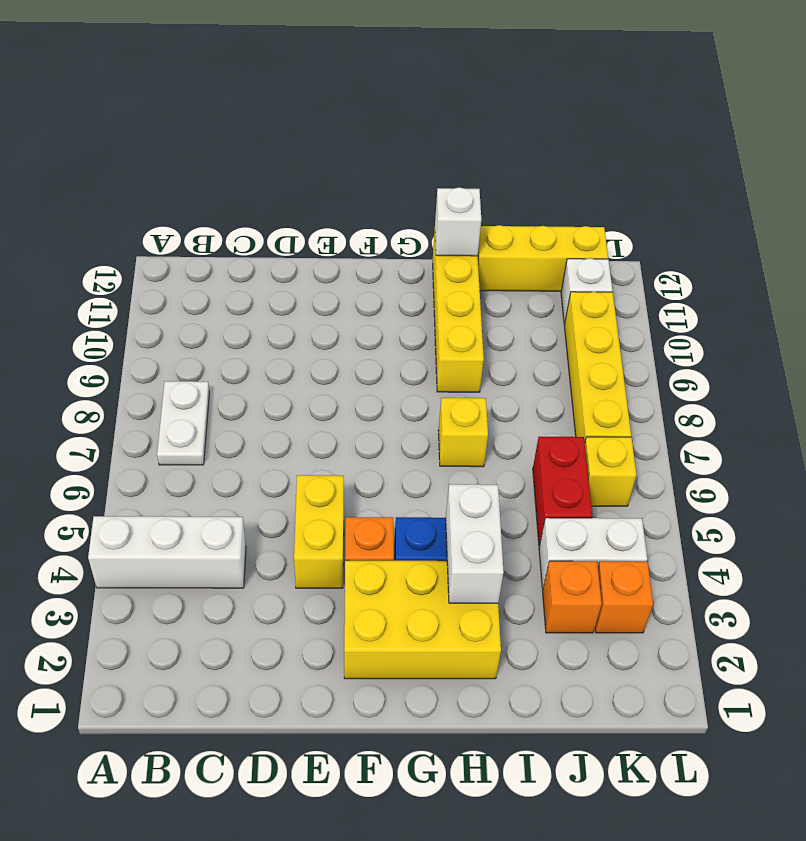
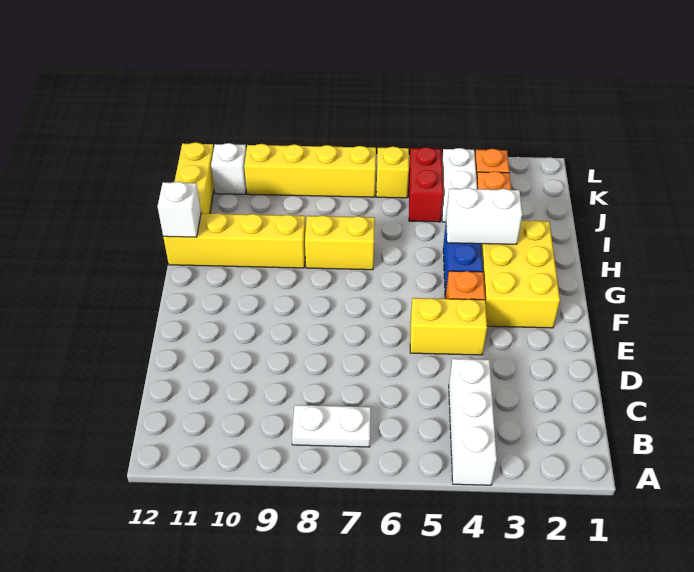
yellow 1x1 brick [438,398,488,467] -> yellow 1x2 brick [305,215,375,270]
red 1x2 brick [533,437,592,547] -> red 1x2 brick turned to [409,147,443,222]

